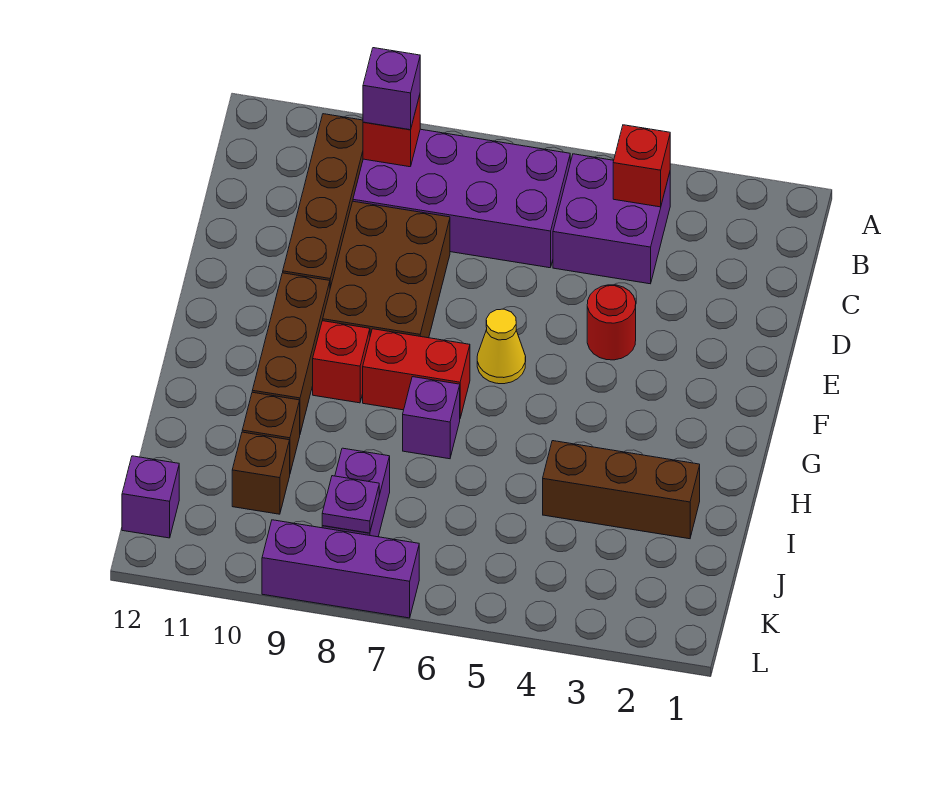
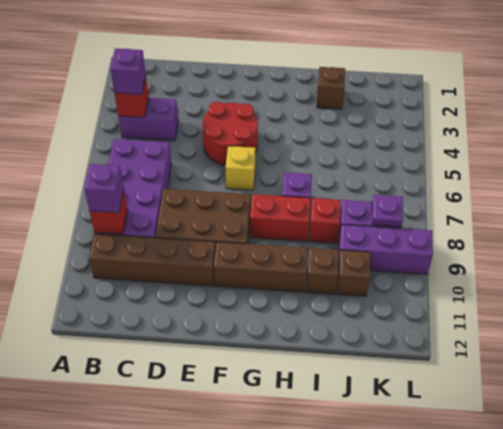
purple 2x2 brick [553,154,670,284] -> purple 1x2 brick [118,98,178,141]
red 1x1 round brick [587,285,636,360] -> red 2x2 round brick [202,102,258,166]
yellow 1x1 cone [477,309,526,384] -> yellow 1x1 brick [226,146,256,190]
red 1x2 brick [363,329,470,418] -> red 1x2 brick turned to [250,194,311,241]
red 1x1 brick [313,321,370,403] -> red 1x1 brick moved to [309,198,341,243]
brown 1x3 brick [543,441,700,539] -> brown 1x1 brick [317,67,345,109]
purple 1x1 brick [122,456,179,538] -> purple 1x1 brick moved to [111,48,146,95]
purple 1x3 brick [262,520,419,618] -> purple 1x3 brick turned to [339,225,433,274]

